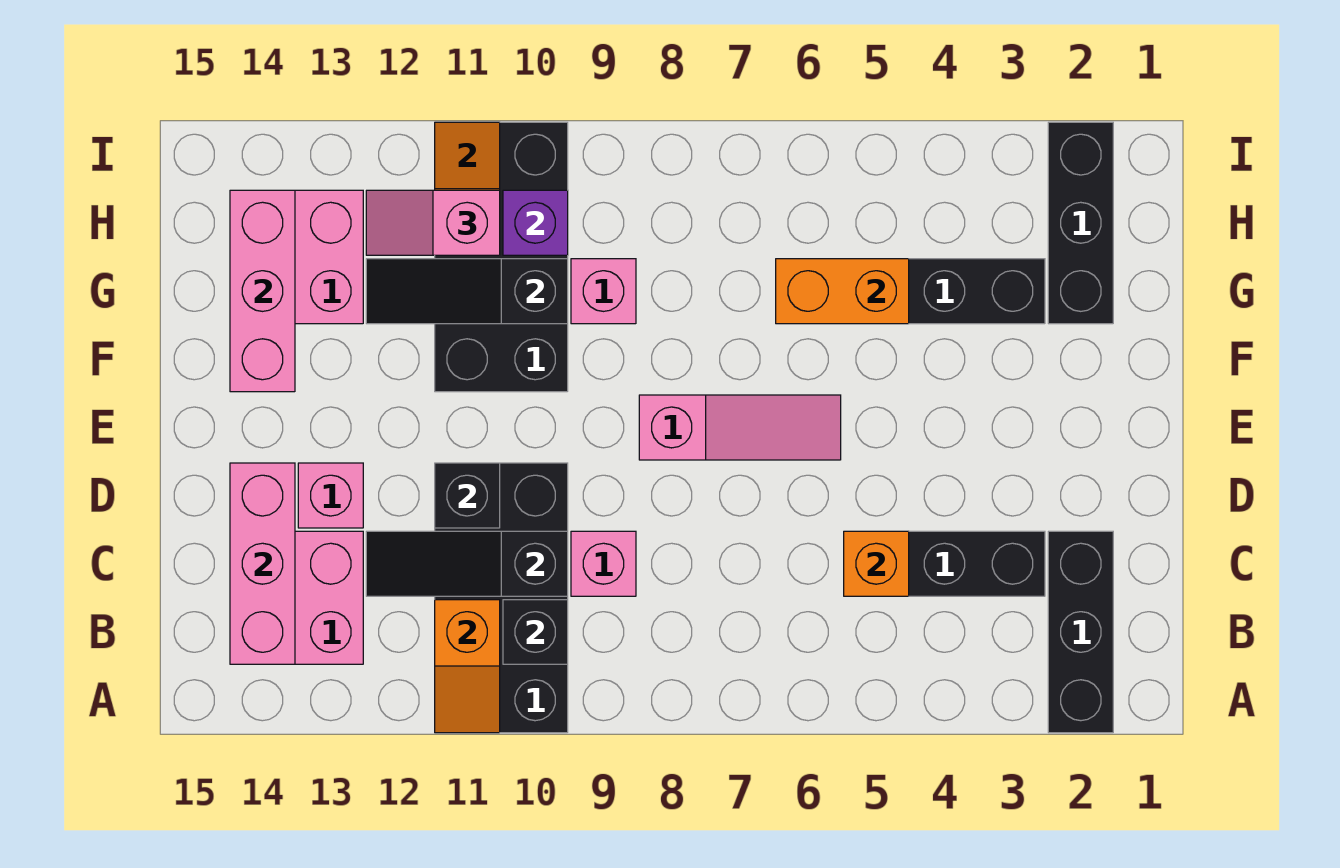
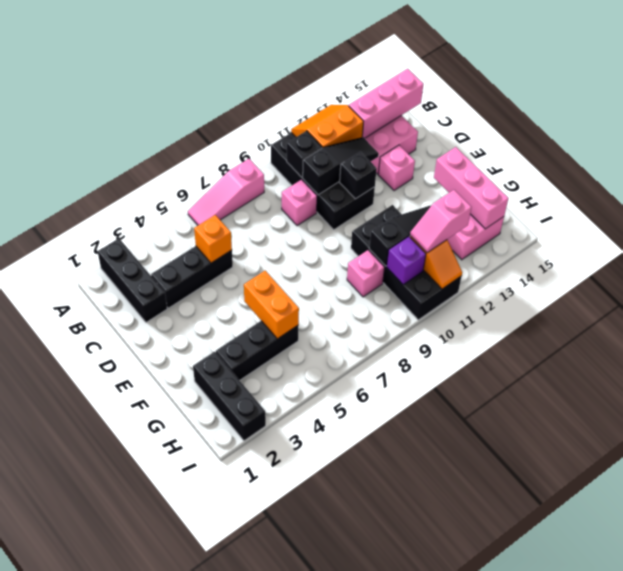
orange 1x2 slope [435,600,500,733] -> orange 2x2 slope [291,105,364,148]
pink 1x3 brick [230,463,295,664] -> pink 1x3 brick turned to [349,69,423,138]
pink 1x3 slope [639,395,841,460] -> pink 1x3 slope moved to [188,159,264,225]
orange 1x2 brick [776,259,909,324] -> orange 1x2 brick turned to [244,271,299,339]
pink 1x2 slope [366,190,500,255] -> pink 1x2 slope turned to [410,190,471,253]

